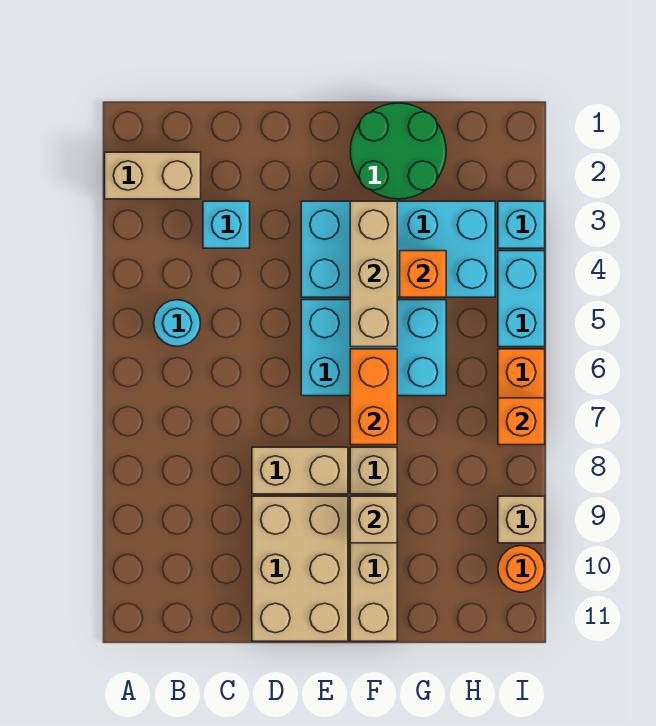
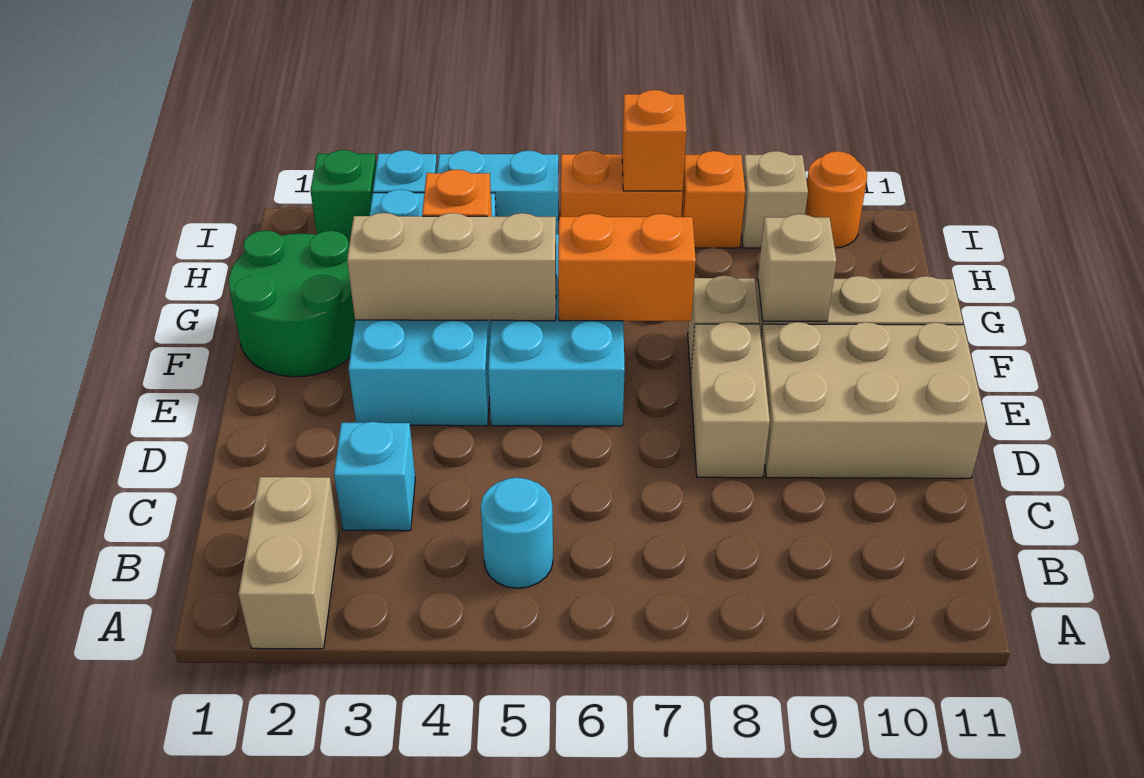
none -> green 1x1 brick [310,150,376,244]
none -> orange 1x1 brick [681,151,745,248]

